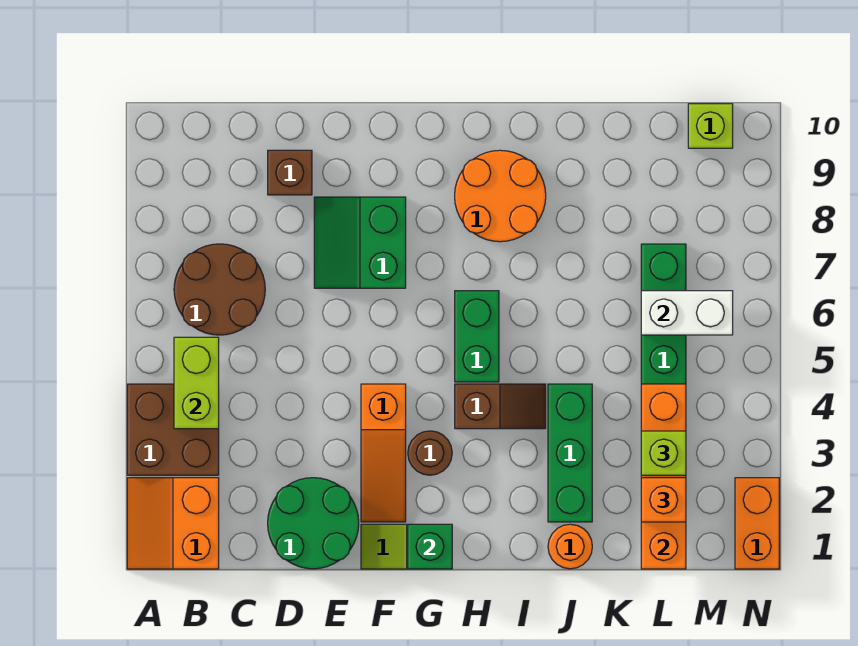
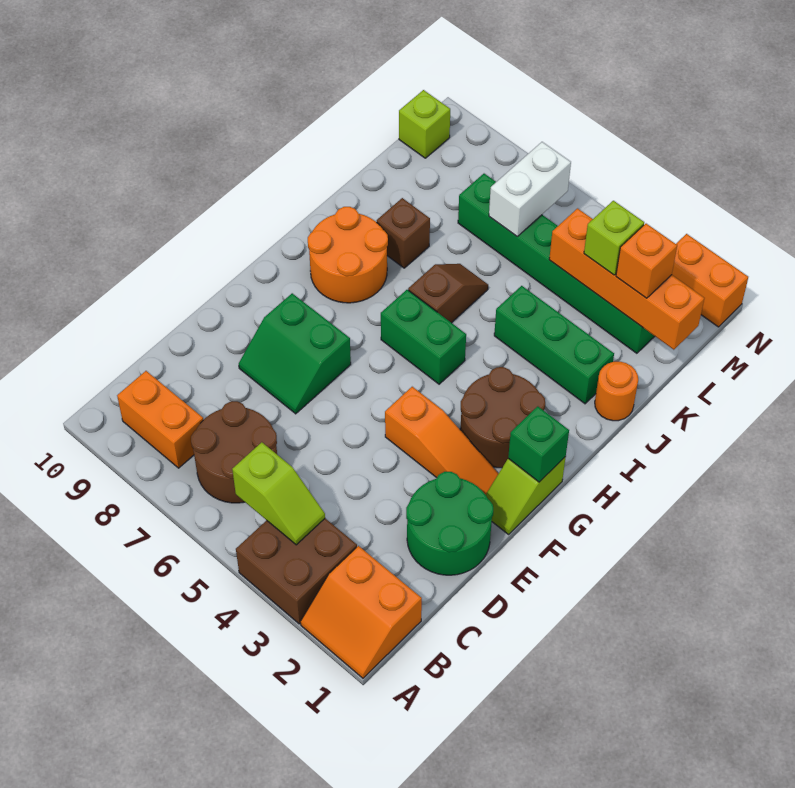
lime 1x2 brick [174,337,219,429] -> lime 1x2 slope [232,442,325,545]
none -> orange 1x2 brick [117,371,203,468]
brown 1x1 brick [268,150,312,195] -> brown 1x1 brick moved to [377,198,430,268]
brown 1x1 round brick [408,431,452,475] -> brown 2x2 round brick [460,367,545,468]
brown 1x2 slope [455,384,546,429] -> brown 1x2 slope moved to [408,264,488,323]

